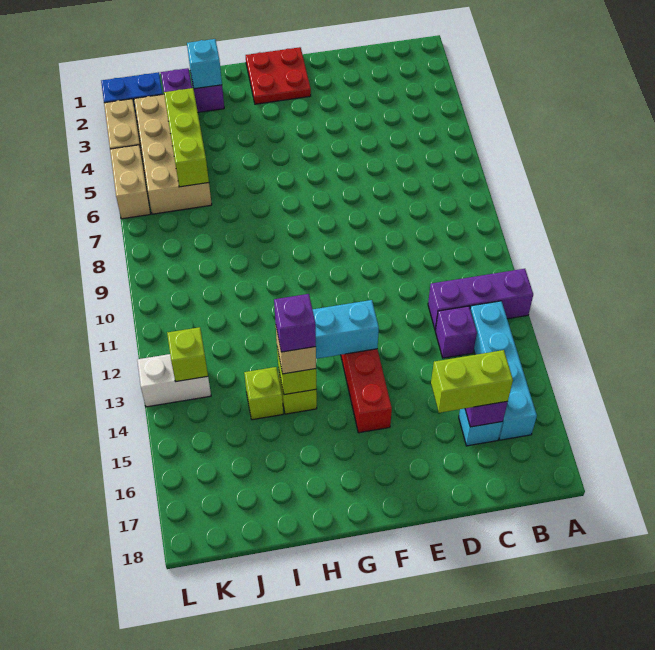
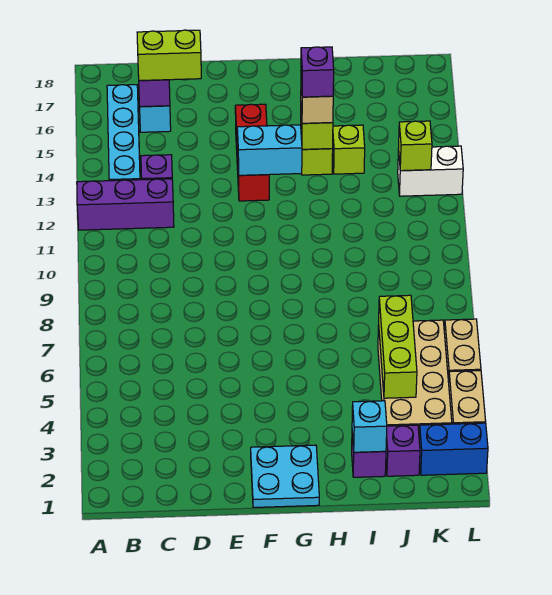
red 2x2 plate [246,47,311,104] -> cyan 2x2 plate [251,445,319,508]

